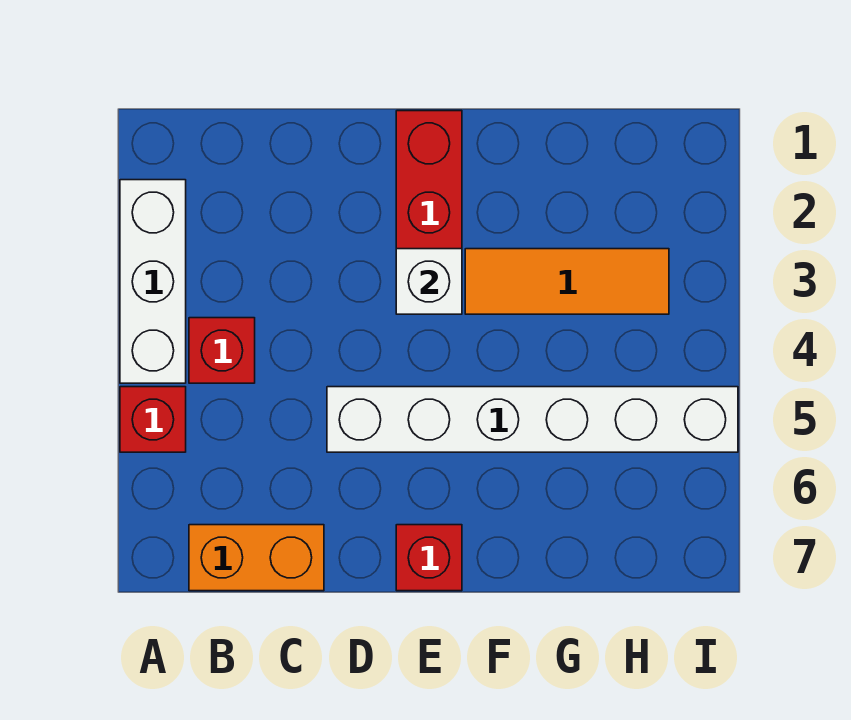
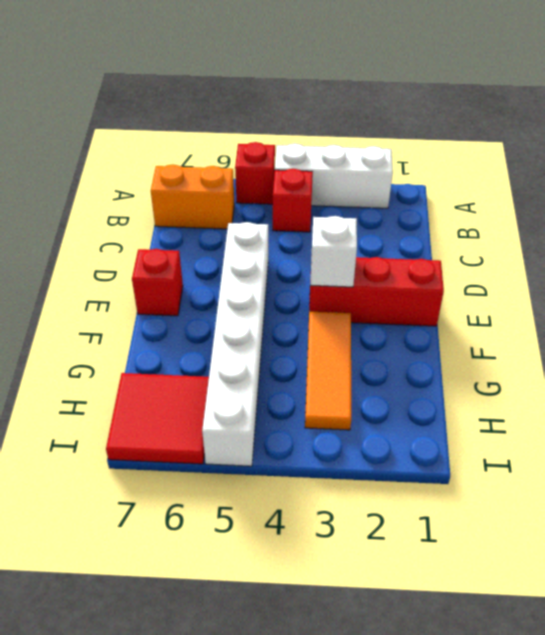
orange 1x2 brick [189,525,324,591] -> orange 1x2 brick turned to [151,165,234,229]
none -> red 2x2 tile [106,373,209,464]

